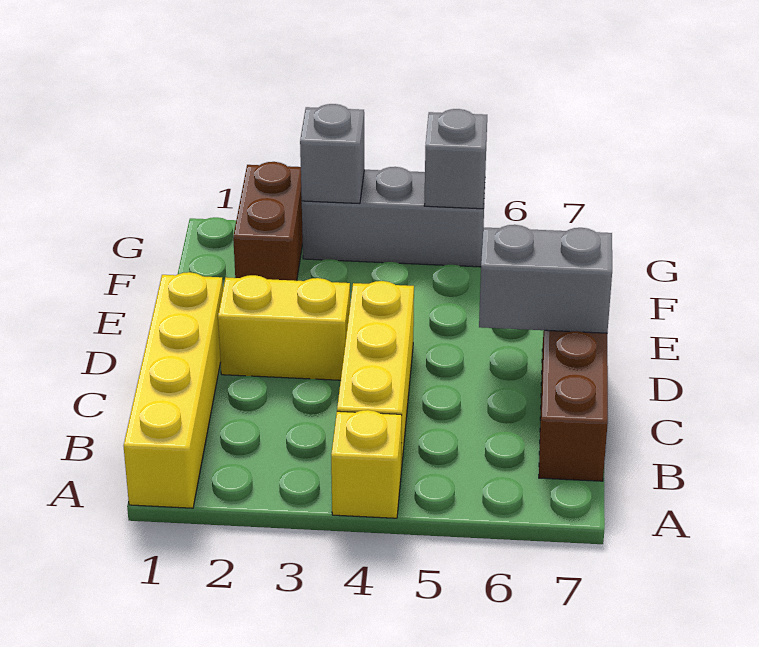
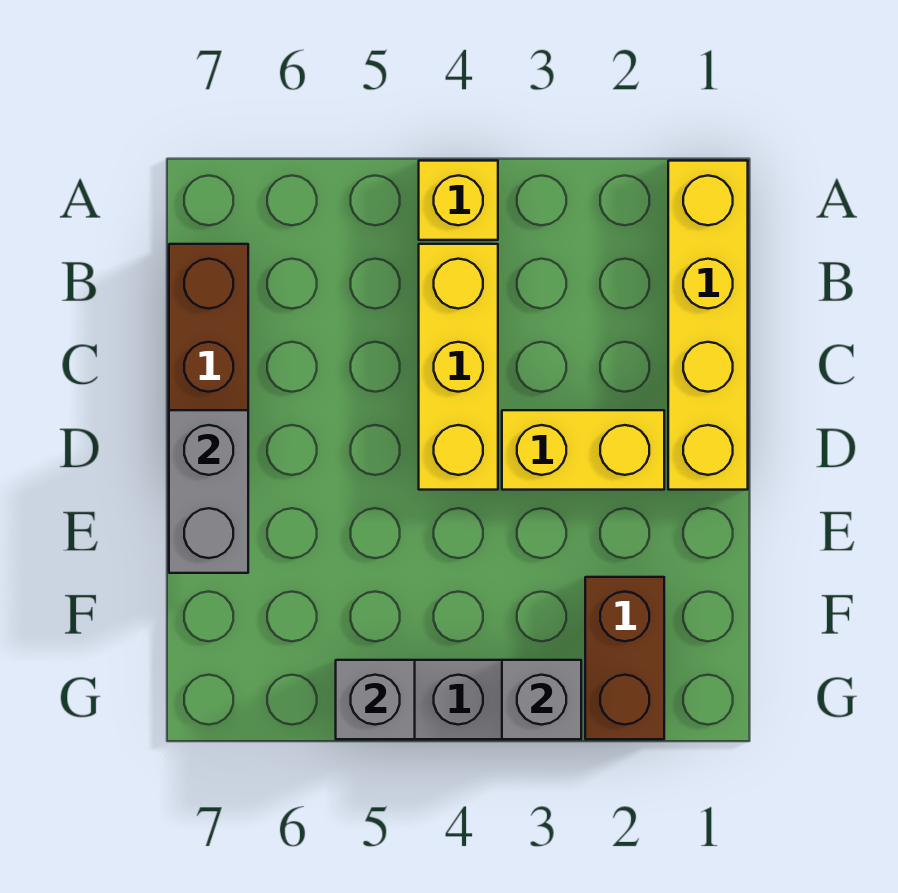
grey 1x2 brick [479,225,612,333] -> grey 1x2 brick turned to [169,410,248,573]

